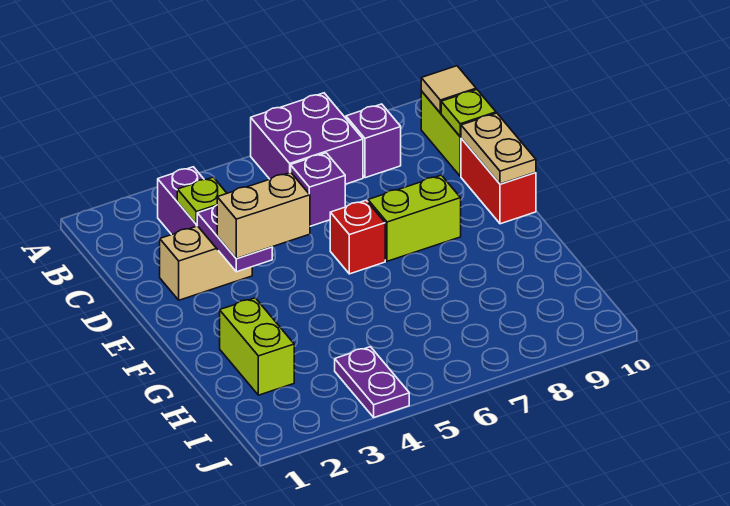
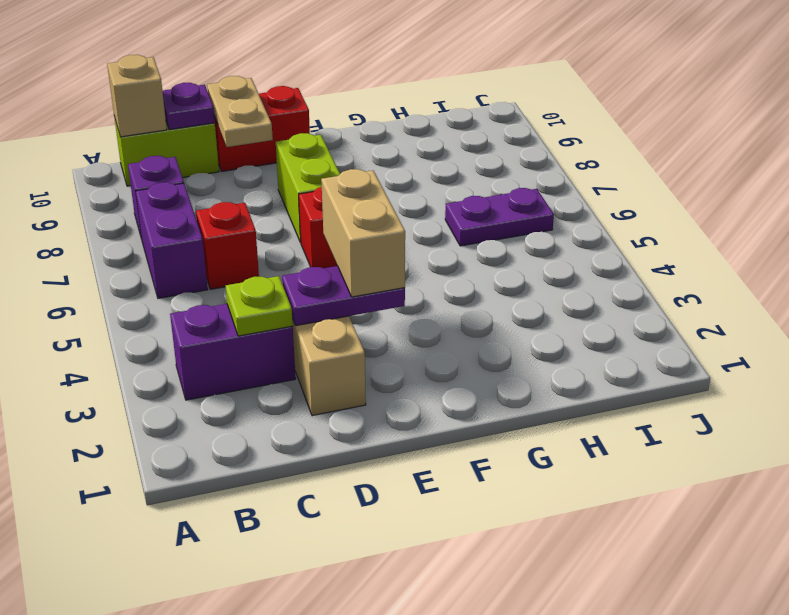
purple 2x2 brick [251,93,363,184] -> purple 1x2 brick [135,182,208,298]
tan 1x1 tile [421,66,476,113] -> tan 1x1 brick [107,55,167,137]
purple 1x1 brick [291,153,345,226] -> red 1x1 brick [196,202,259,289]
lime 1x1 plate [441,90,496,137] -> purple 1x1 plate [163,83,215,130]
tan 1x2 plate [461,113,536,184] -> tan 1x2 plate turned to [207,76,273,147]
lime 1x2 brick [220,298,294,395] -> none
purple 1x2 plate [335,347,409,417] -> purple 1x2 plate moved to [445,188,554,246]

